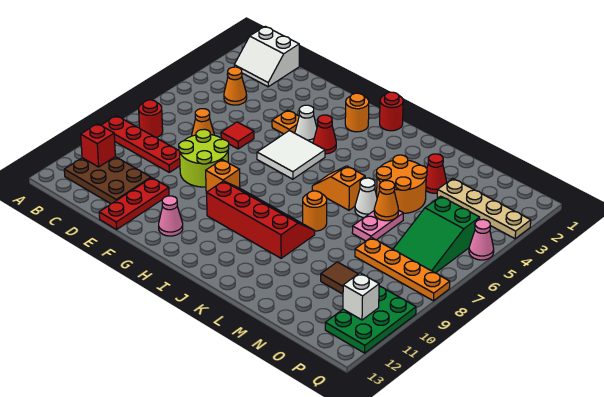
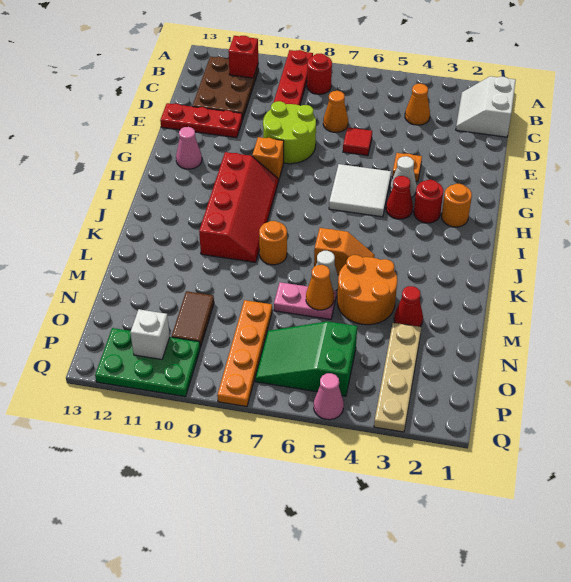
red 1x1 round brick [380,92,403,131] -> red 1x1 round brick moved to [414,180,443,223]
orange 1x2 slope [312,166,365,210] -> orange 1x2 slope turned to [314,228,374,275]

